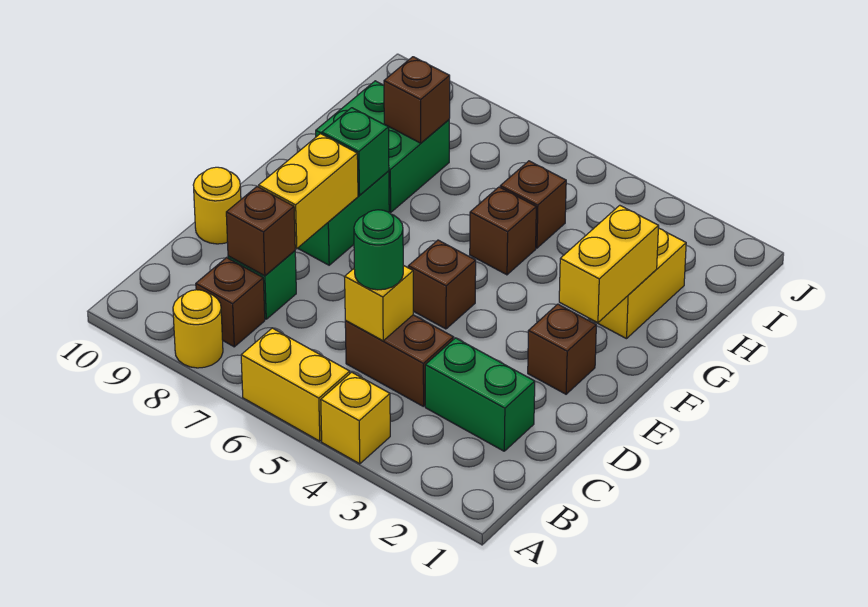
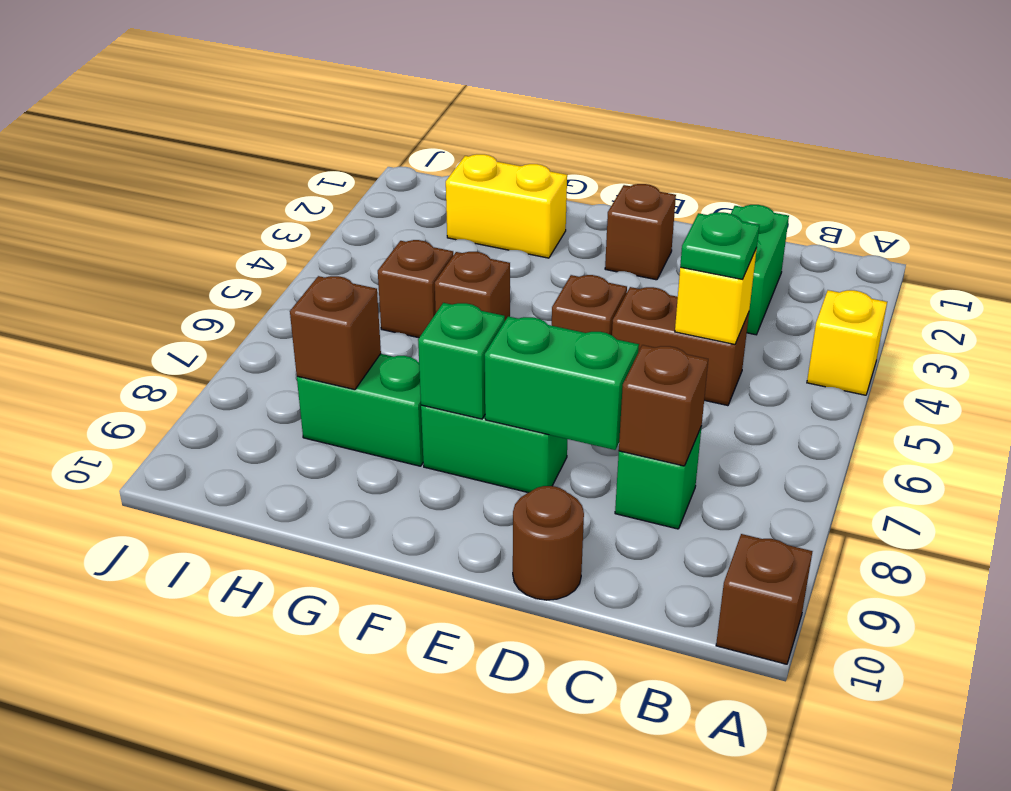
yellow 1x2 brick [241,328,350,441] -> none
yellow 1x1 round brick [173,290,223,368] -> none
brown 1x1 brick [196,258,265,347] -> brown 1x1 brick moved to [716,534,813,664]
brown 1x2 brick [345,315,453,407] -> brown 1x2 brick turned to [612,287,749,406]
green 1x1 round brick [354,210,403,290] -> green 1x1 plate [680,212,759,279]
yellow 1x2 brick [259,134,358,249] -> green 1x2 brick [485,317,639,450]
yellow 1x1 round brick [193,167,241,244] -> brown 1x1 round brick [513,486,584,600]
yellow 1x2 brick [559,205,659,323] -> none
green 2x2 brick [316,81,449,213] -> green 1x2 brick [297,354,423,466]

